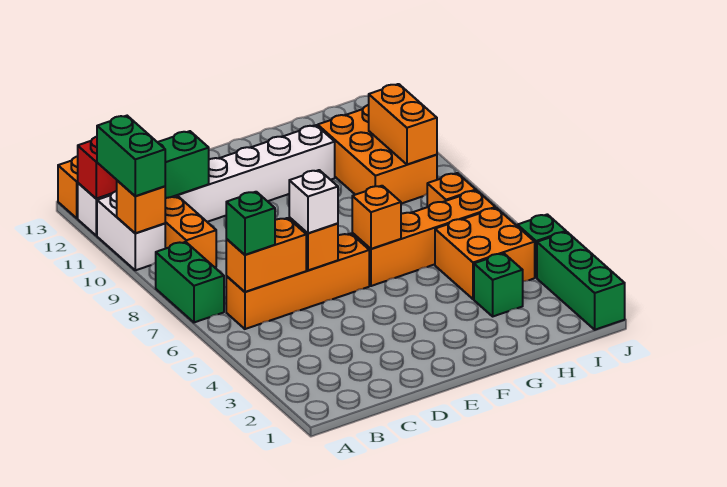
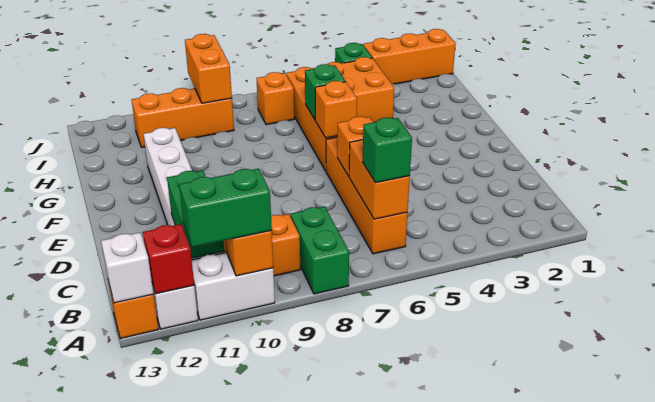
green 1x2 brick [156,242,224,322] -> green 1x2 brick turned to [291,206,349,294]
white 1x1 brick [289,170,338,233] -> white 1x1 brick moved to [101,232,153,303]
green 1x1 brick [474,253,523,316] -> green 1x1 brick moved to [305,64,345,120]
orange 2x3 brick [318,105,437,204] -> orange 1x3 brick [132,88,234,147]
orange 1x2 brick [369,84,437,165] -> orange 1x2 brick turned to [185,34,232,103]
green 1x3 brick [537,232,625,330] -> orange 1x3 brick [363,29,456,84]

